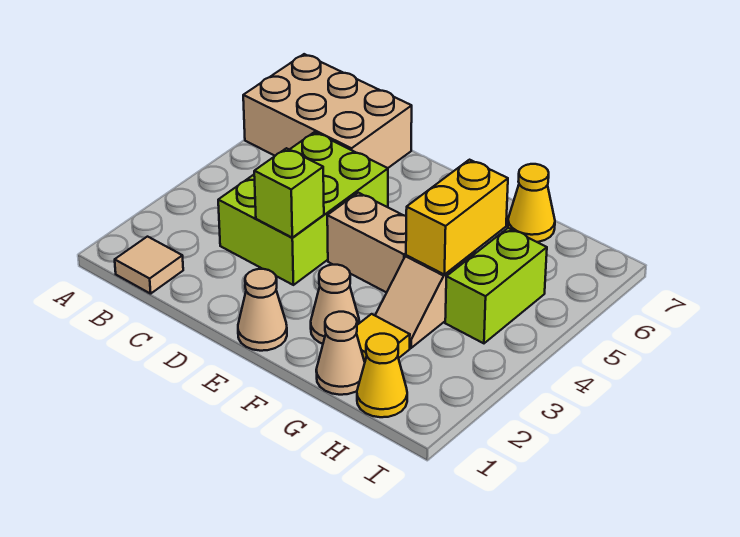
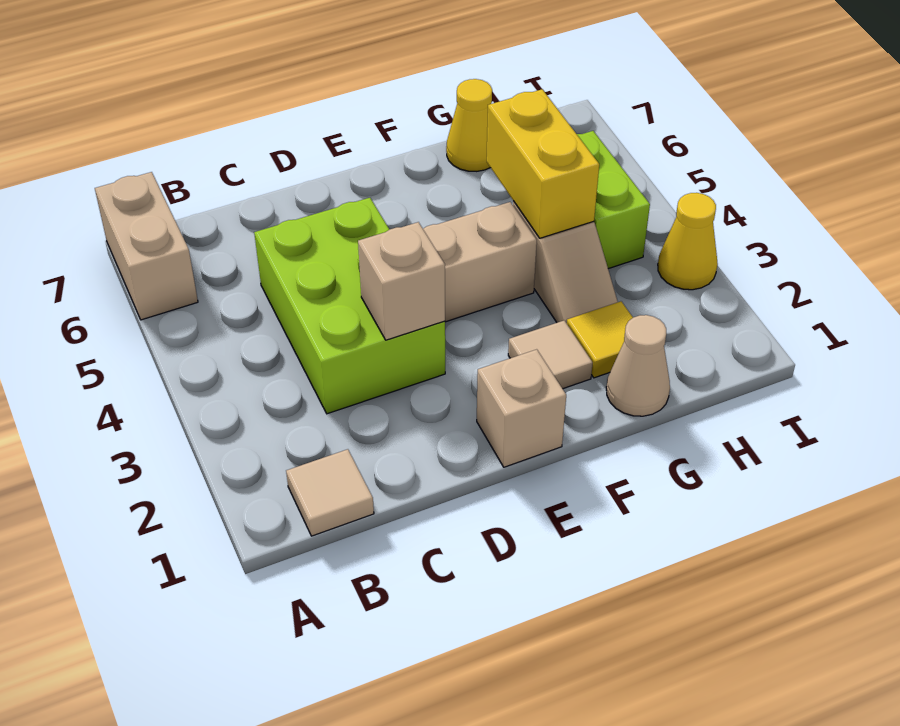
tan 2x3 brick [243,54,412,168] -> tan 1x2 brick [95,172,198,320]
lime 1x1 brick [254,148,324,238] -> tan 1x1 brick [358,222,445,340]
tan 1x1 cone [238,269,287,351] -> tan 1x1 brick [477,349,566,467]
tan 1x1 cone [311,265,360,344] -> tan 1x1 tile [508,321,593,389]
yellow 1x1 cone [357,334,407,417] -> yellow 1x1 cone moved to [658,193,718,290]

